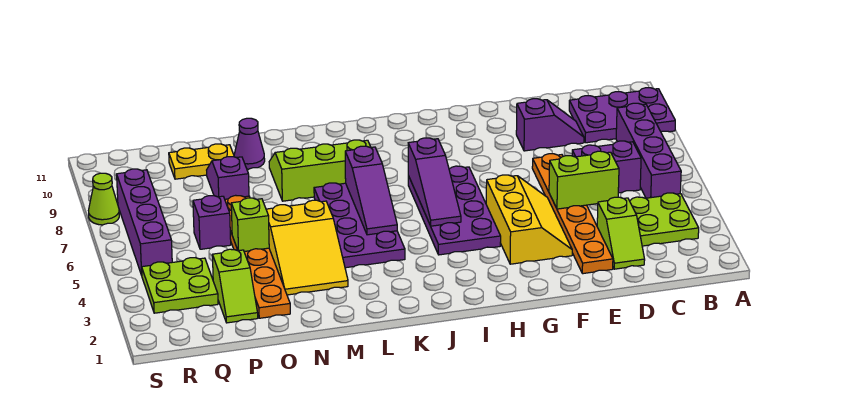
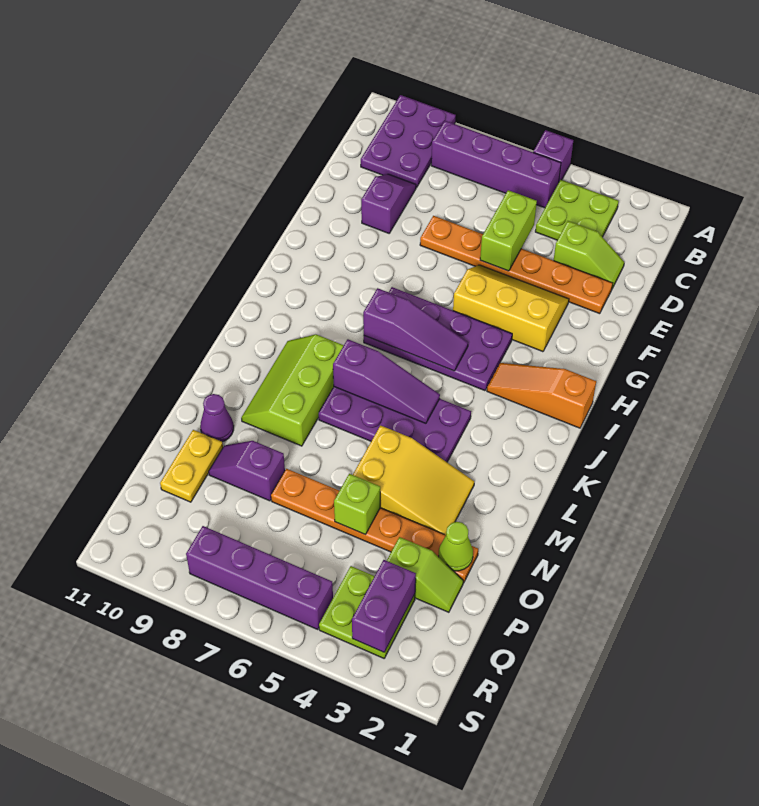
purple 1x2 brick [572,141,641,193] -> purple 1x2 brick moved to [352,560,416,652]
none -> orange 1x3 slope [487,363,596,428]
purple 1x1 brick [193,196,231,249] -> purple 1x1 brick moved to [533,130,573,181]
lime 1x1 cone [89,173,119,225] -> lime 1x1 cone moved to [439,522,473,571]

